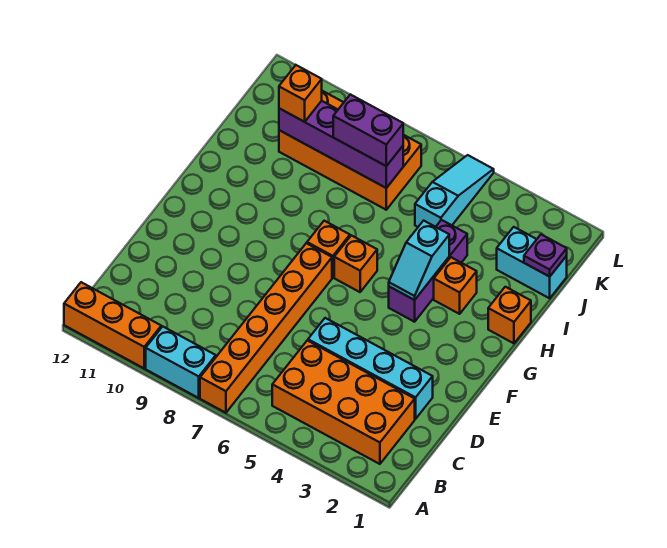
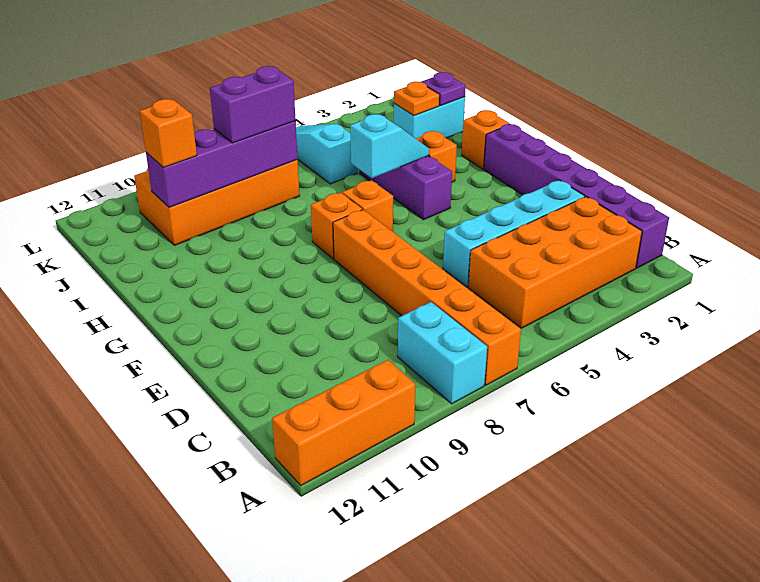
cyan 1x2 brick [146,327,216,398] -> cyan 1x2 brick turned to [398,302,487,404]
none -> purple 1x6 brick [484,124,669,268]
cyan 1x2 slope [389,221,449,300] -> cyan 1x2 slope turned to [350,114,429,178]
none -> orange 1x1 plate [394,82,440,116]

